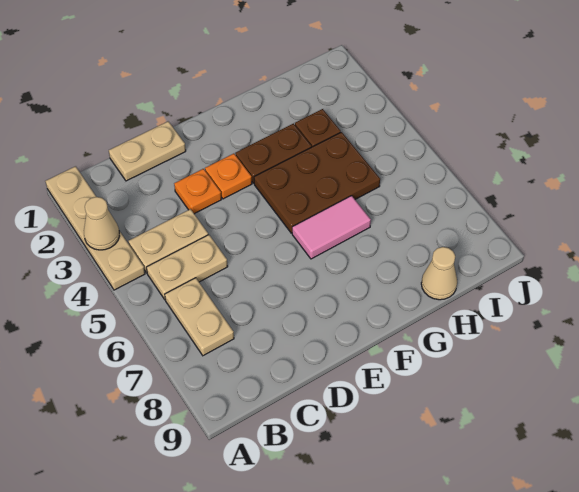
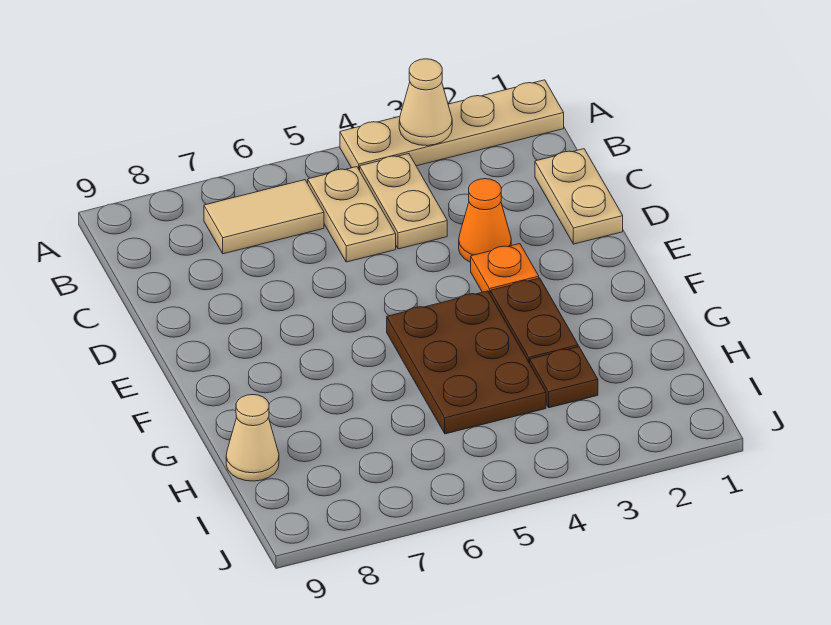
tan 1x2 plate [165,278,234,356] -> tan 1x2 tile [204,180,324,254]
orange 1x1 plate [174,169,221,214] -> orange 1x1 cone [459,179,511,262]
pink 1x2 tile [292,196,371,259] -> none

